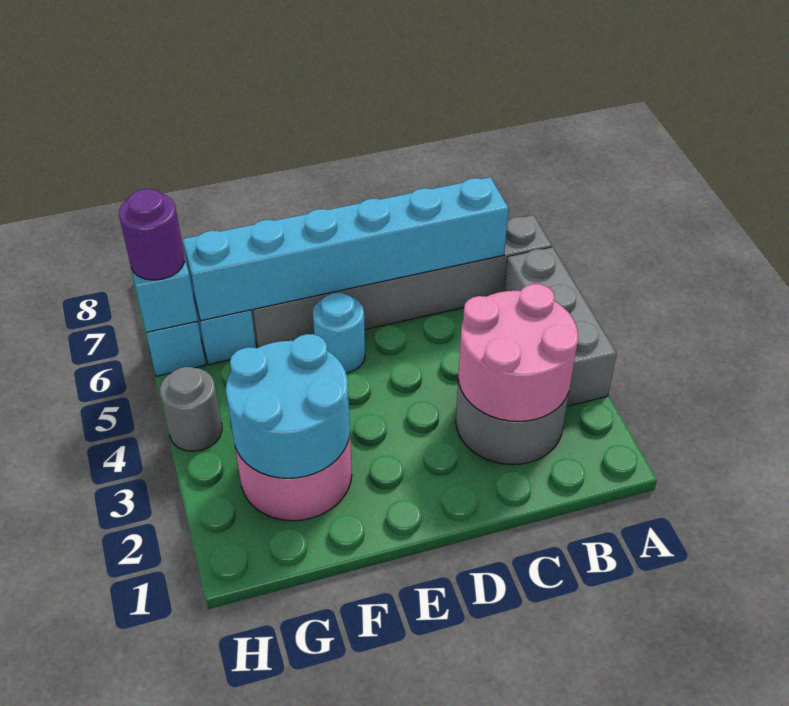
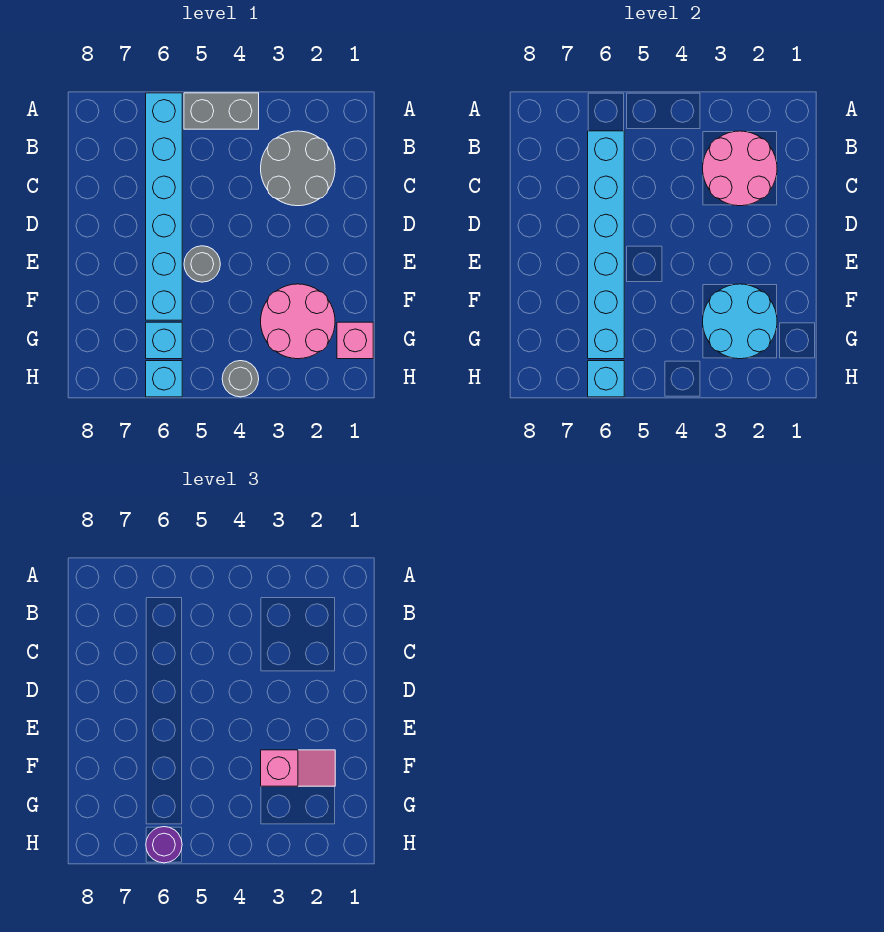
grey 1x3 brick [504,247,617,406] -> grey 1x2 brick [184,93,259,129]
grey 1x6 brick [251,215,552,348] -> cyan 1x6 brick [146,93,182,320]
cyan 1x1 round brick [313,293,365,373] -> grey 1x1 round brick [184,246,220,282]
none -> pink 1x2 slope [261,750,335,786]
none -> pink 1x1 brick [337,322,373,359]

